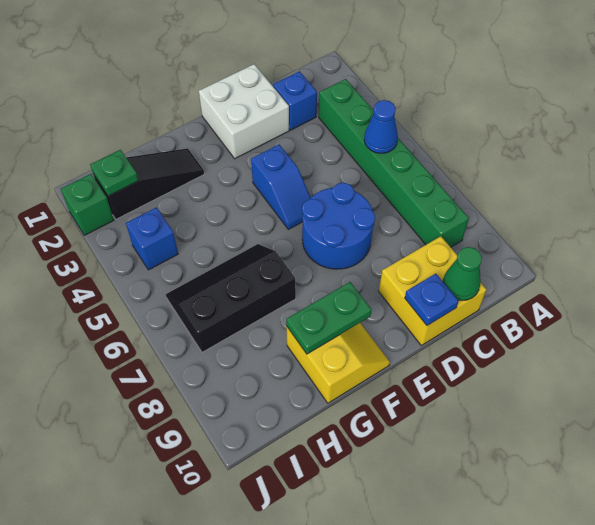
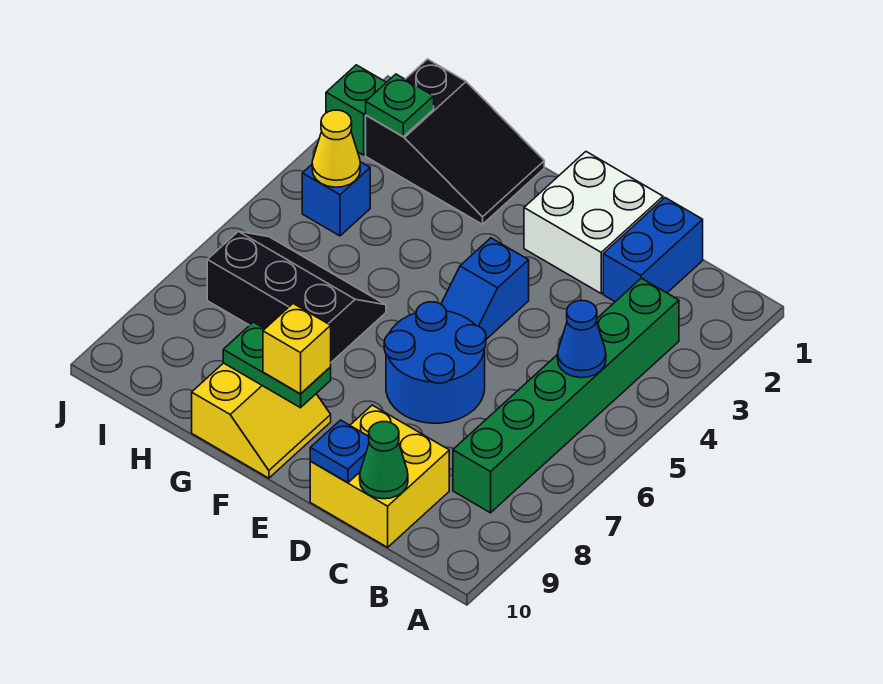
blue 1x1 brick [273,71,317,130] -> blue 1x2 brick [603,198,703,302]
none -> yellow 1x1 brick [263,304,331,394]
black 1x3 slope [93,148,204,219] -> black 2x3 slope [366,59,544,224]
none -> yellow 1x1 cone [312,110,360,187]

